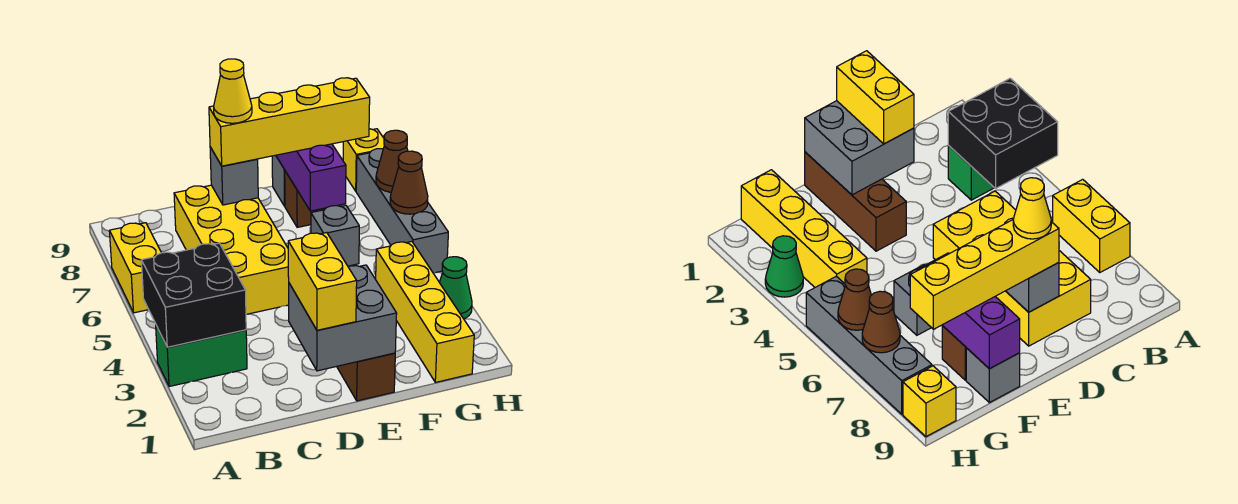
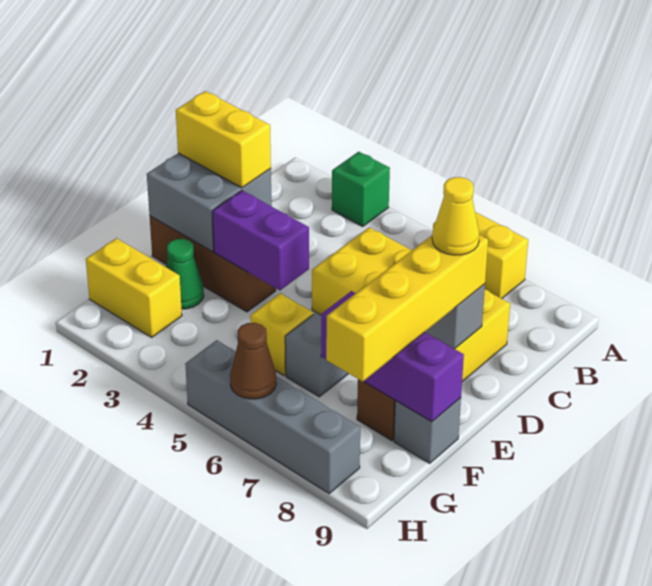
green 1x2 brick [156,326,247,387] -> green 1x1 brick [332,152,390,227]
black 2x2 brick [141,243,246,347] -> none
none -> purple 1x2 brick [212,191,309,290]
yellow 1x4 brick [376,241,474,382] -> yellow 1x2 brick [86,238,182,337]
green 1x1 cone [439,257,472,319] -> green 1x1 cone moved to [166,239,204,309]
brown 1x1 cone [376,130,408,192] -> none
yellow 1x1 brick [343,129,384,191] -> yellow 1x1 brick moved to [250,293,313,375]

